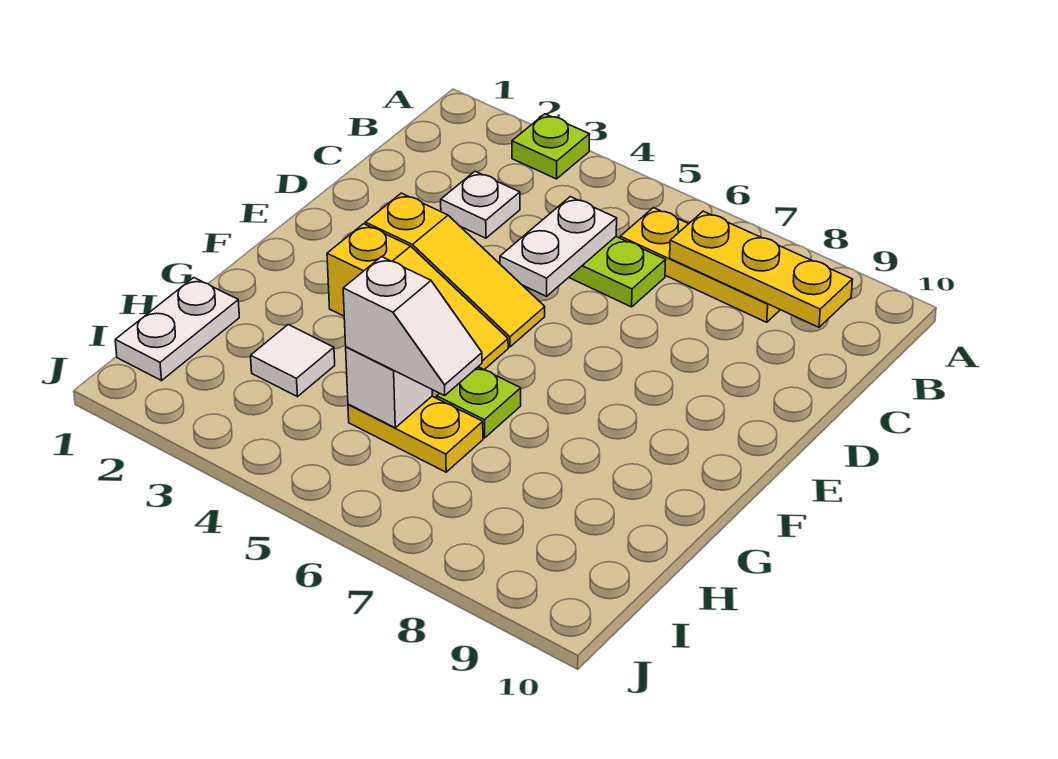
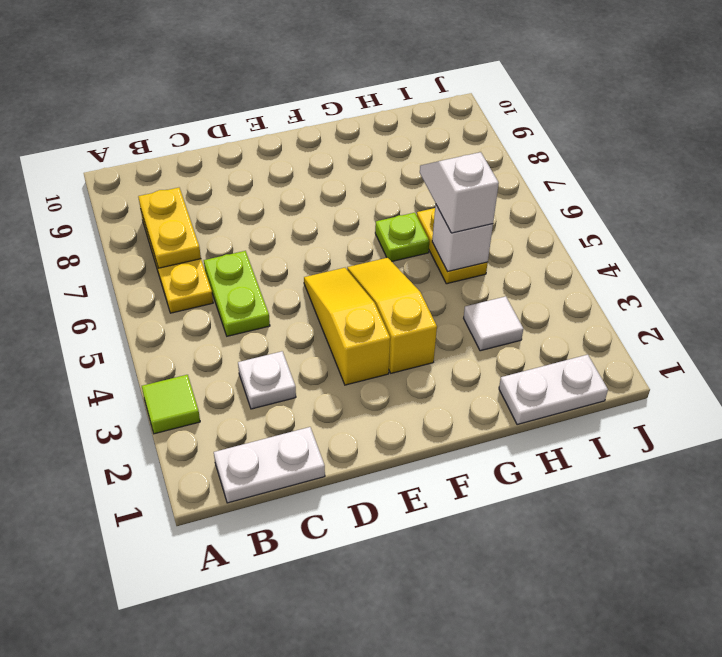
lime 1x1 plate [512,114,589,179] -> lime 1x1 tile [142,375,200,434]
yellow 1x3 plate [670,211,853,327] -> yellow 1x2 plate [138,188,201,268]
white 1x2 plate [500,197,617,296] -> white 1x2 plate moved to [214,427,325,503]

